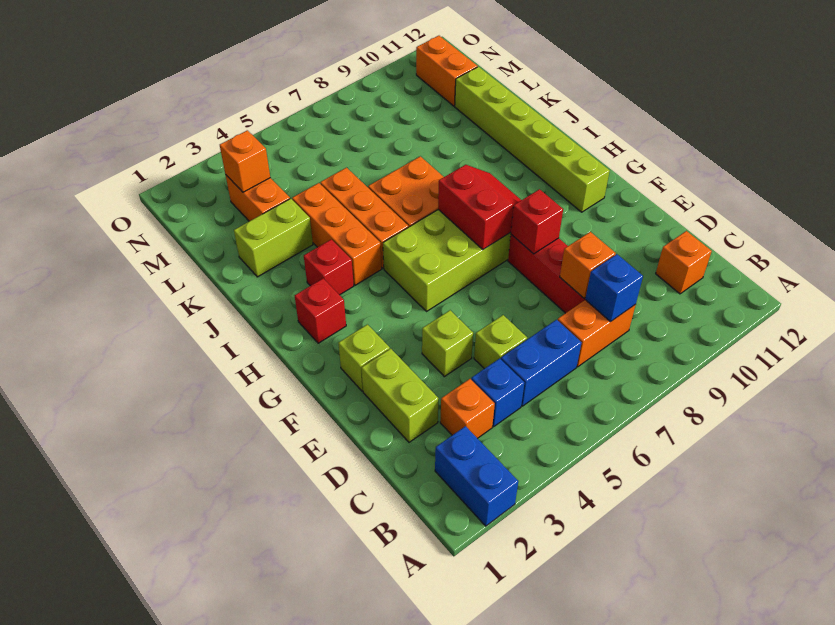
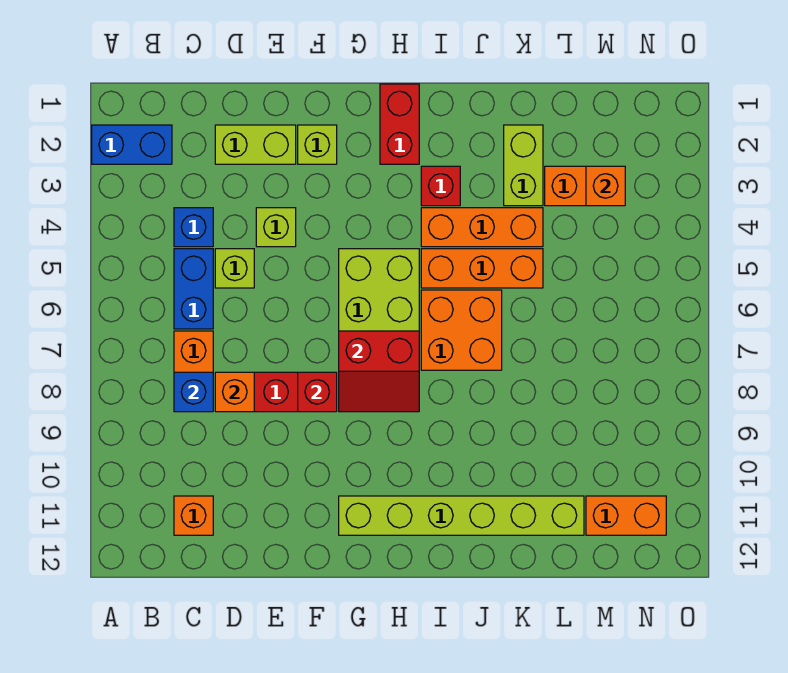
orange 1x1 brick [440,379,495,438] -> none
red 1x1 brick [295,278,346,343] -> red 1x2 brick [380,84,419,164]

